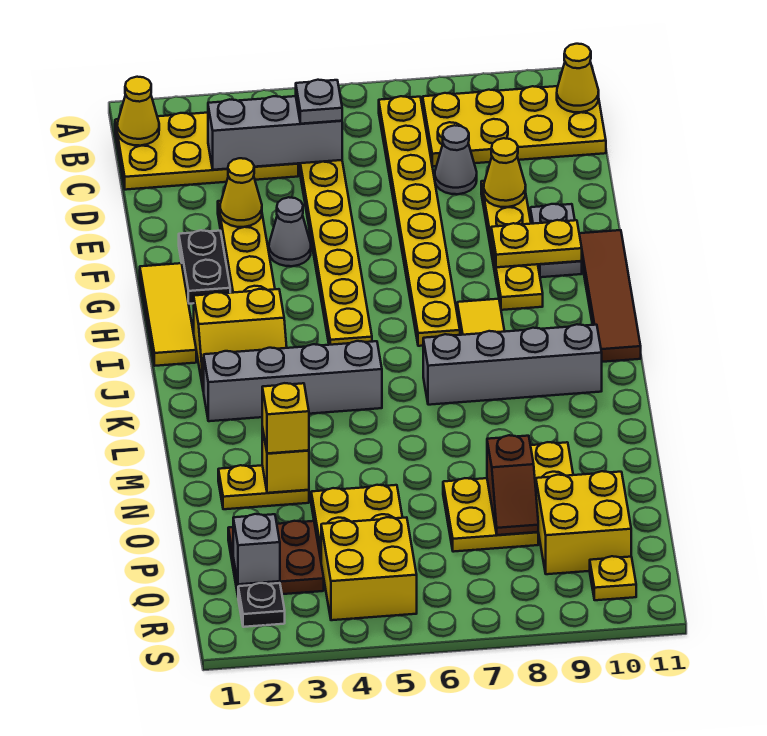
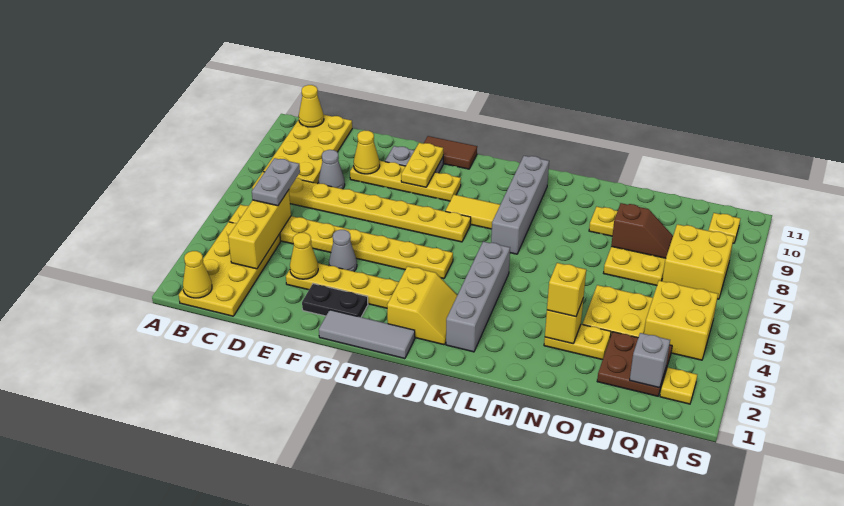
grey 1x3 brick [208,96,342,170] -> yellow 1x3 brick [228,190,291,269]
grey 1x1 plate [296,80,342,124] -> grey 1x2 plate [252,158,300,206]
yellow 1x3 tile [140,263,196,366] -> grey 1x3 tile [319,310,415,359]
brown 1x4 tile [579,230,641,362] -> brown 1x2 tile [423,136,477,169]
yellow 1x2 plate [218,465,309,509] -> yellow 1x2 plate turned to [544,324,611,360]
yellow 2x2 brick [536,471,631,574] -> yellow 2x2 brick moved to [662,224,734,299]
black 1x1 plate [238,583,285,627] -> yellow 1x1 plate [660,368,697,404]

